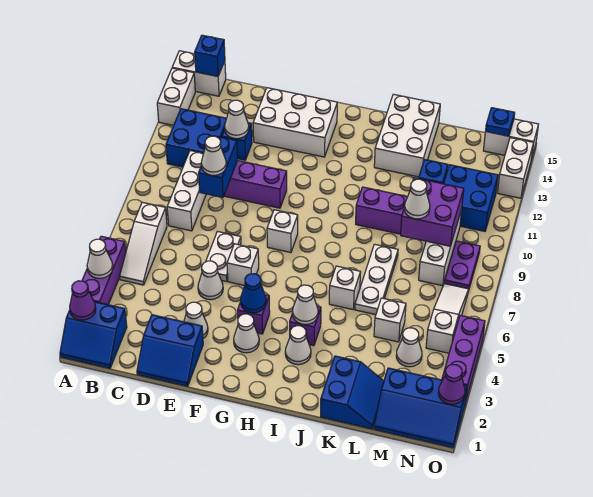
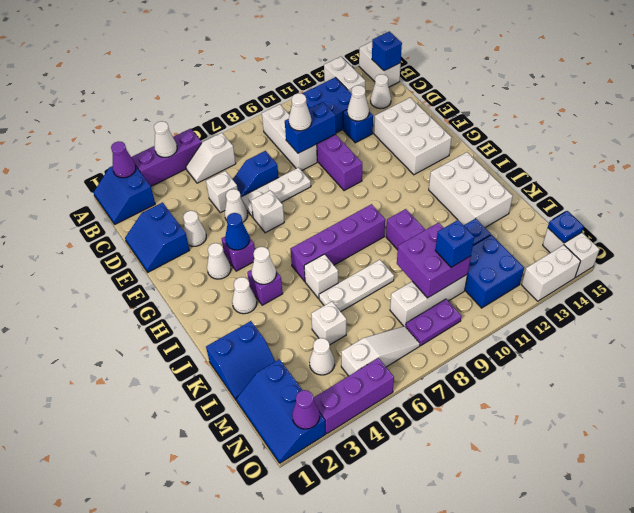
white 1x2 brick [157,68,195,125] -> white 1x2 brick turned to [324,57,365,94]
white 1x3 slope [120,202,167,285] -> white 1x2 slope [186,133,236,183]
white 1x3 brick [167,151,206,231] -> white 1x3 brick turned to [262,104,317,171]
none -> blue 1x2 slope [233,151,279,197]
white 1x2 plate [206,231,241,281] -> white 1x3 plate [241,168,311,217]
white 1x1 brick [267,210,298,252] -> white 1x1 brick moved to [206,171,238,213]
none -> purple 1x4 brick [290,204,385,281]
white 2x3 brick [374,94,440,177] -> white 2x3 brick turned to [429,152,513,227]
white 1x1 cone [404,179,430,219] -> white 1x1 cone moved to [370,74,391,109]
none -> blue 1x1 brick [435,220,474,267]

